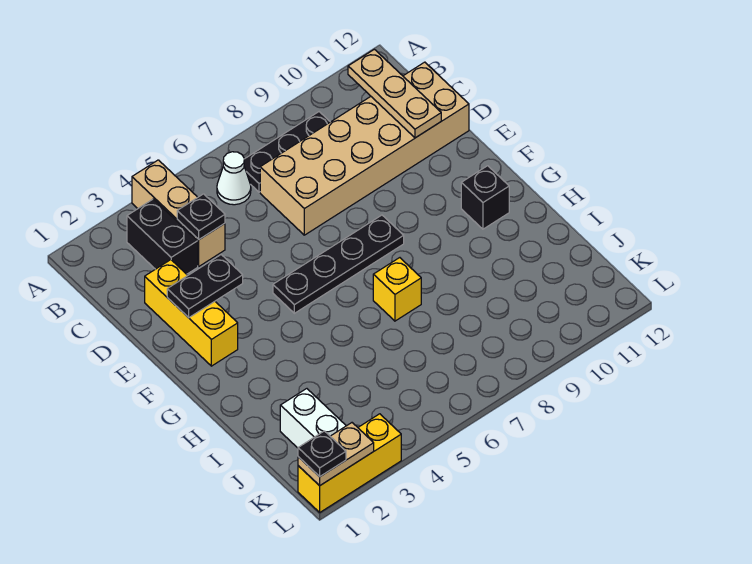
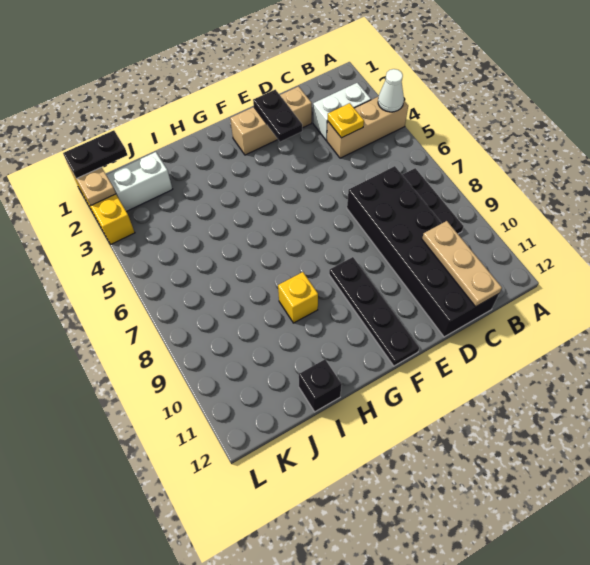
black 1x2 brick [127,199,198,274] -> white 1x2 brick [313,83,371,141]
white 1x1 cone [217,152,251,205] -> white 1x1 cone moved to [378,69,404,112]
tan 1x3 plate [348,49,441,138] -> tan 1x3 plate turned to [422,221,502,307]
black 1x1 plate [177,194,225,239] -> yellow 1x1 plate [328,103,364,138]
tan 2x6 brick [260,62,469,235] -> black 2x6 brick [347,166,499,337]
yellow 1x3 brick [145,260,238,366] -> tan 1x3 brick [230,86,312,155]
black 1x4 plate [273,215,404,313] -> black 1x4 plate moved to [329,257,419,366]
black 1x1 brick [461,166,509,229] -> black 1x1 brick moved to [299,359,342,412]
yellow 1x1 brick [373,258,421,321] -> yellow 1x1 brick moved to [278,272,318,323]
black 1x1 plate [298,431,346,477] -> black 1x2 plate [63,130,127,179]

